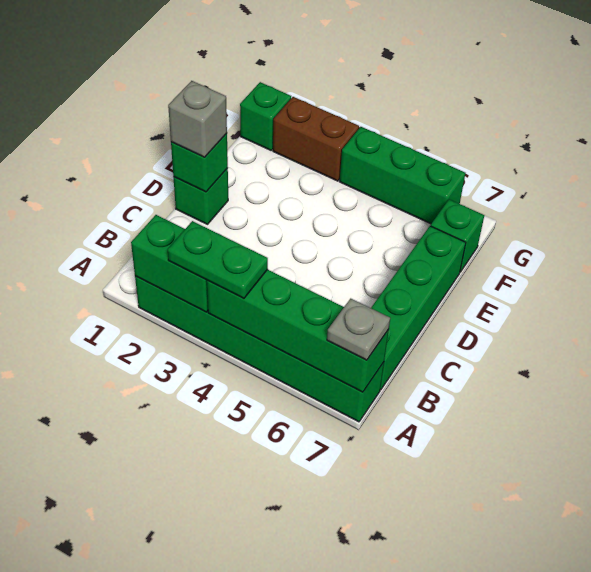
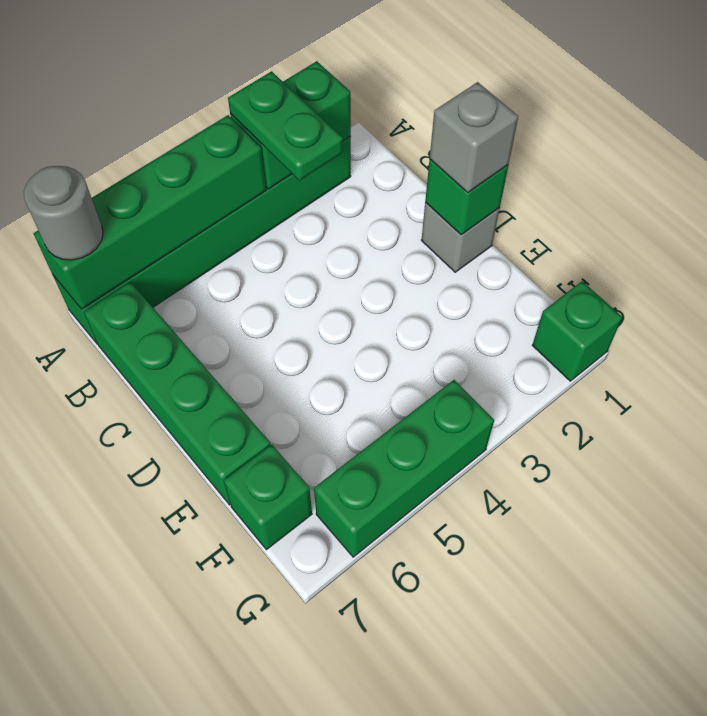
green 1x2 plate [168,221,268,299] -> green 1x2 plate turned to [228,71,343,181]
grey 1x1 plate [327,299,390,360] -> grey 1x1 round brick [24,166,103,260]
green 1x1 brick [173,168,228,224] -> grey 1x1 brick [421,203,500,272]
brown 1x2 brick [273,97,359,181] -> none

